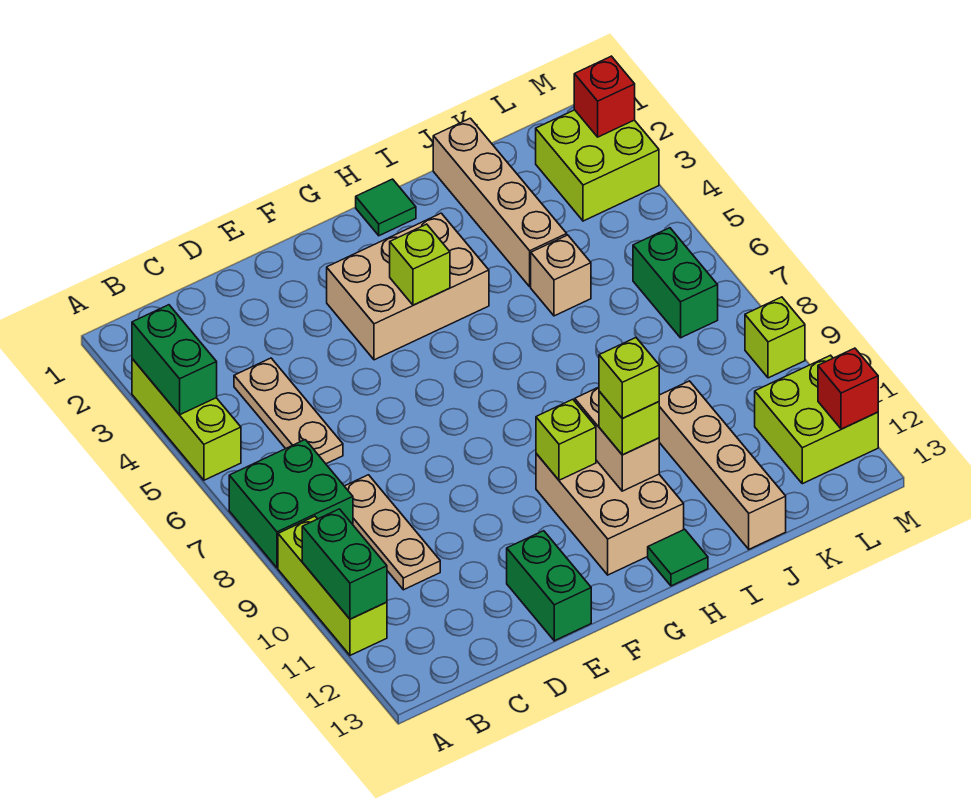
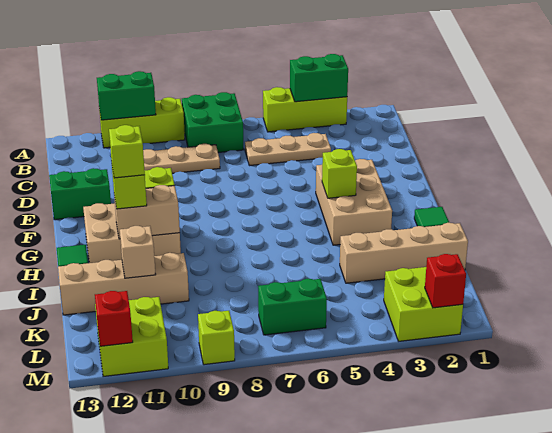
tan 1x1 brick [531,235,591,316] -> tan 1x1 brick moved to [120,226,156,278]

